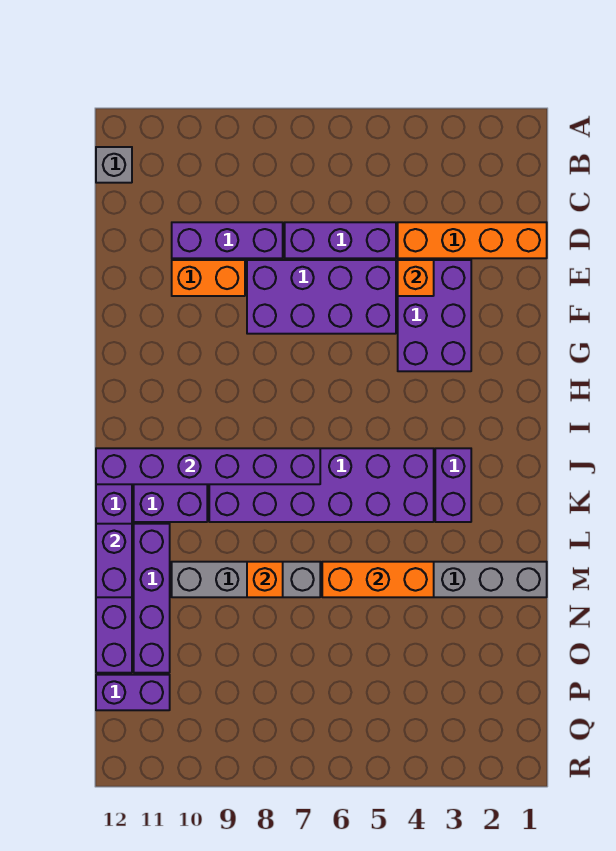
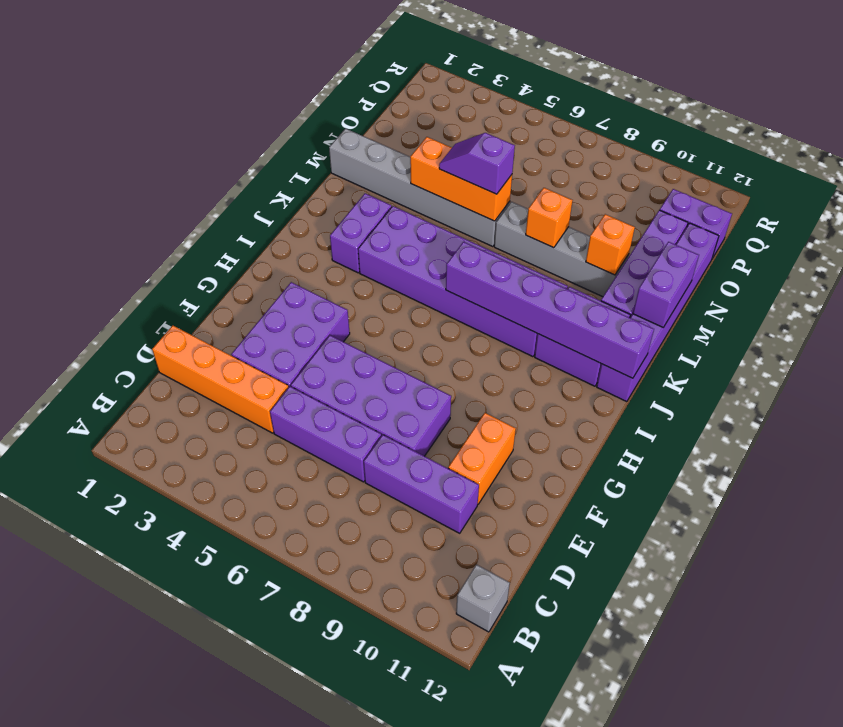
orange 1x1 brick [398,260,434,296] -> orange 1x1 brick moved to [586,214,635,275]
orange 1x2 brick [172,260,245,296] -> orange 1x2 brick turned to [448,413,516,504]
none -> purple 1x2 slope [439,133,515,194]

